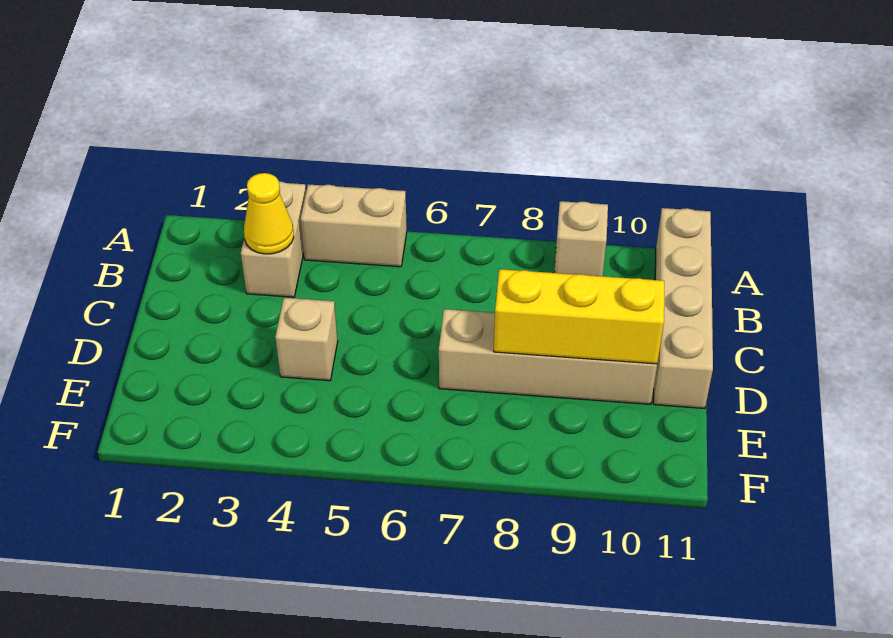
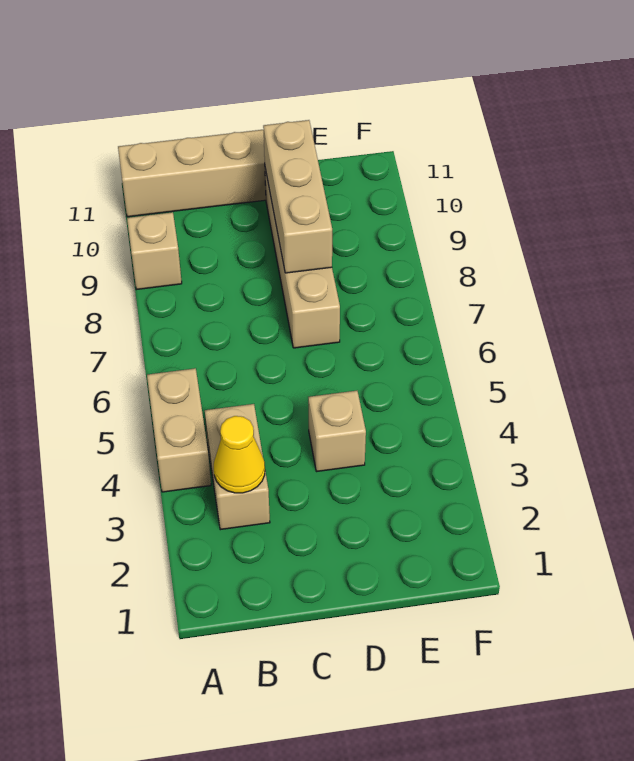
tan 1x2 brick [241,181,306,297] -> tan 1x2 brick turned to [205,404,270,530]
yellow 1x3 brick [494,269,664,364] -> tan 1x3 brick [263,120,332,273]

